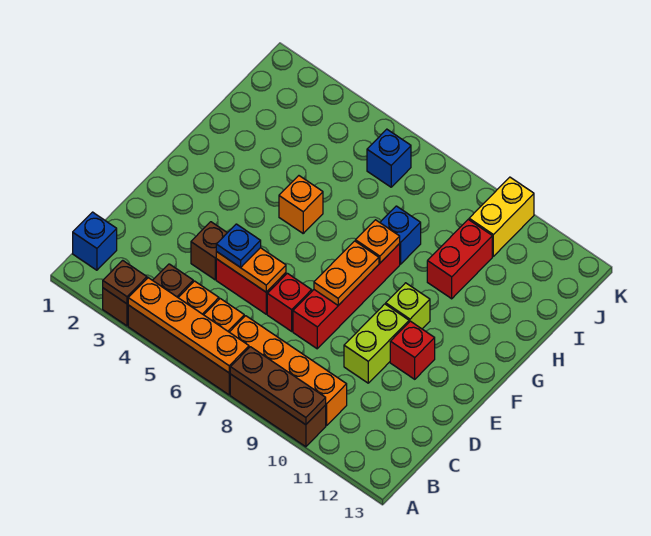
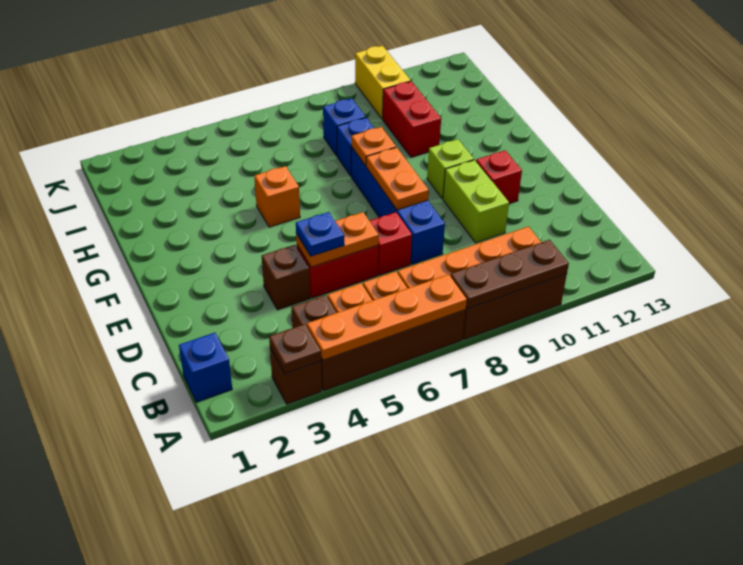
red 1x4 brick [293,244,400,349] -> blue 1x4 brick [351,147,445,264]
blue 1x1 brick [367,129,411,187] -> blue 1x1 brick moved to [323,98,366,156]

